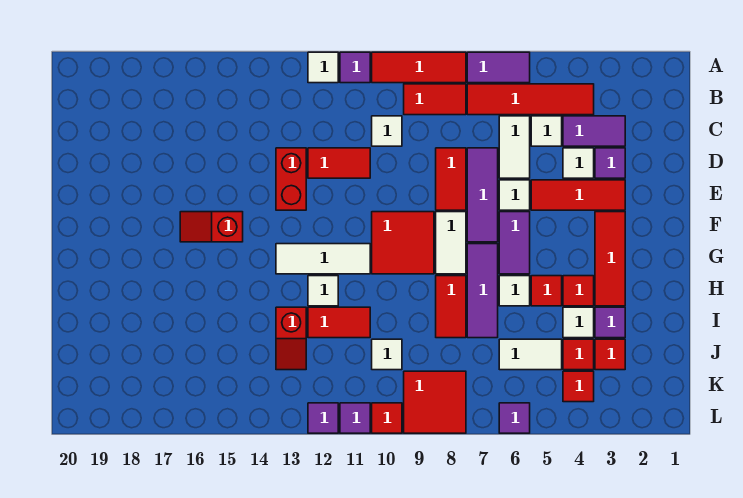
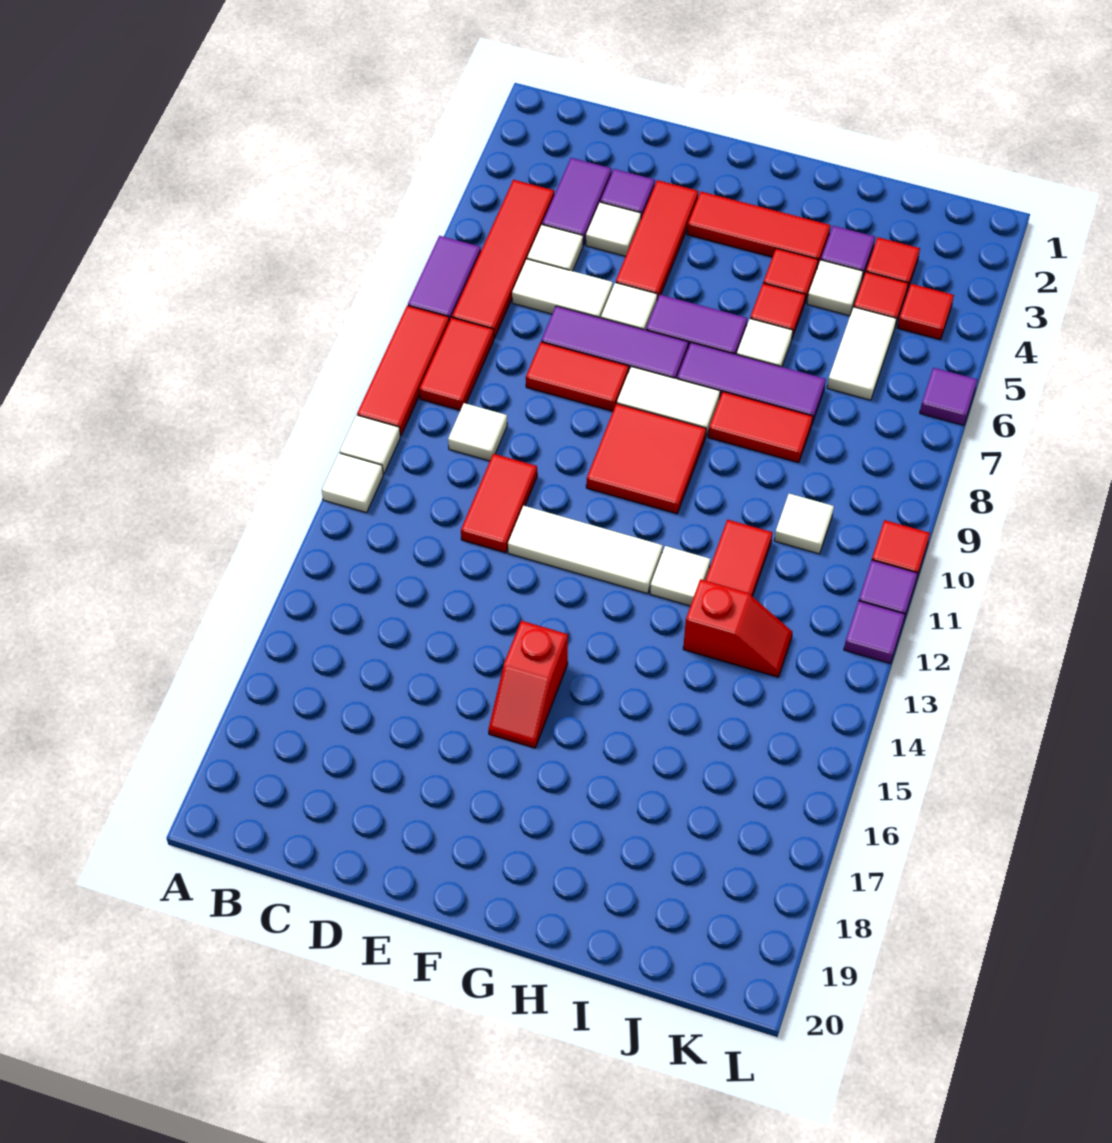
purple 1x1 tile [340,52,370,83] -> white 1x1 tile [340,415,400,474]
red 1x2 brick [276,148,306,210] -> none
white 1x3 tile [276,244,370,274] -> white 1x3 tile turned to [508,506,663,594]
red 2x2 tile [404,371,466,433] -> none

